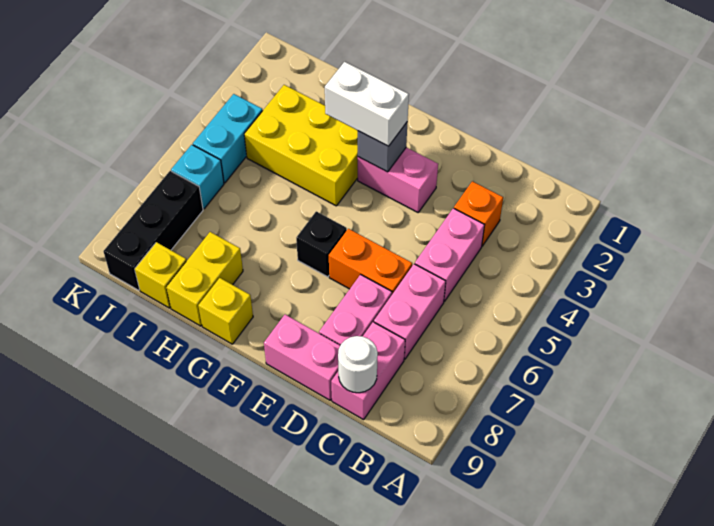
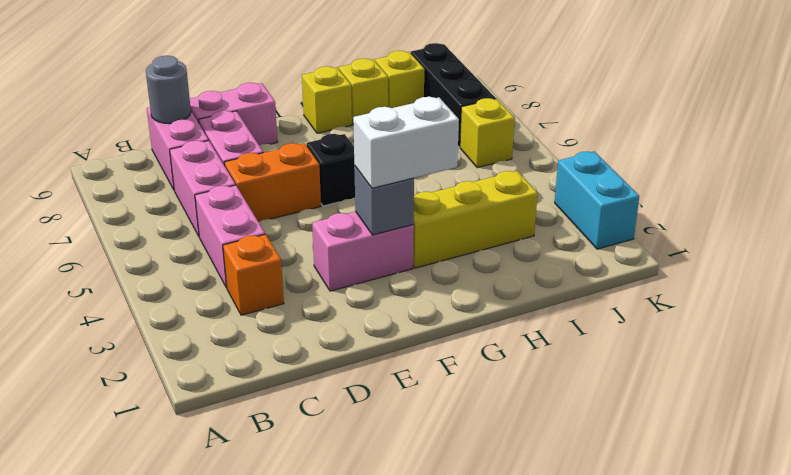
white 1x1 round brick [338,336,378,393] -> grey 1x1 round brick [146,56,191,123]
yellow 2x3 brick [244,85,358,206] -> yellow 1x3 brick [413,171,537,268]
yellow 1x2 brick [166,232,243,326] -> yellow 1x1 brick [339,58,388,123]
cyan 1x2 brick [193,94,263,183] -> cyan 1x2 brick moved to [555,151,639,249]
cyan 1x1 brick [171,145,224,209] -> yellow 1x1 brick [460,98,515,168]

